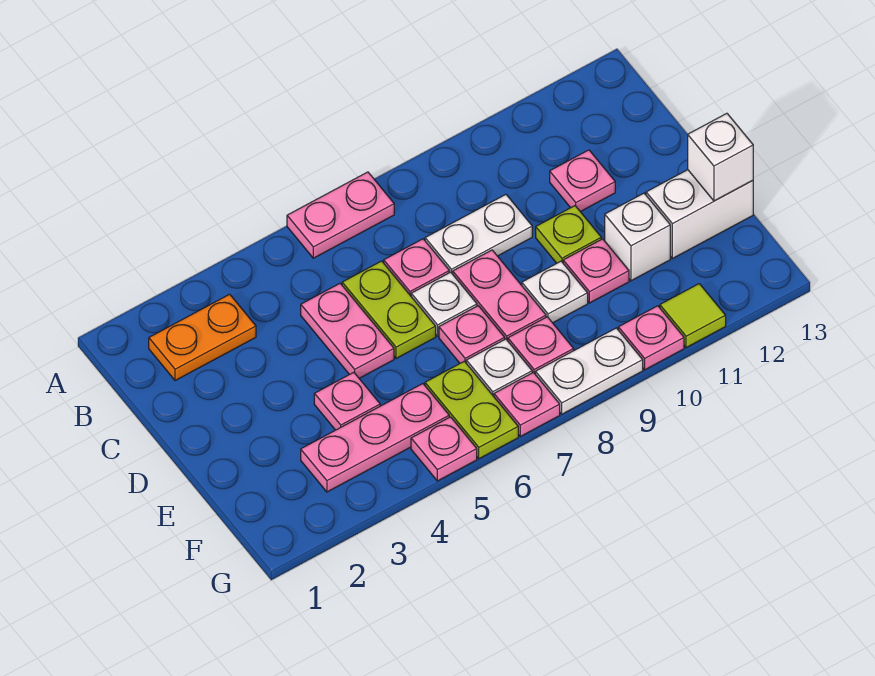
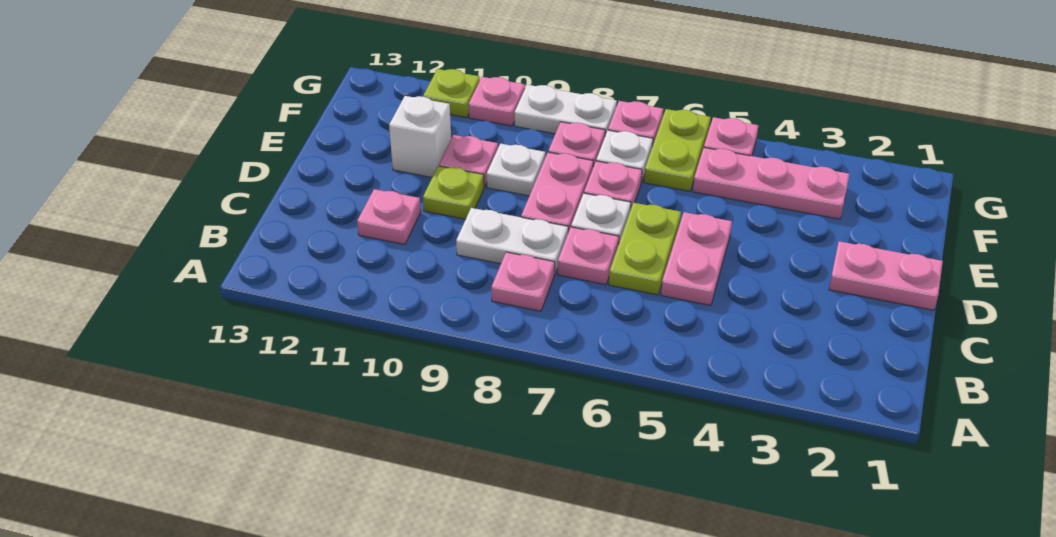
pink 1x2 plate [287,172,394,258] -> pink 1x2 plate moved to [829,241,943,310]
orange 1x2 plate [149,294,256,381] -> none
pink 1x1 plate [314,372,380,430] -> pink 1x1 plate moved to [491,252,555,311]
white 1x2 brick [646,170,753,259] -> none
white 1x1 brick [688,113,753,201] -> none
lime 1x1 tile [660,284,726,348] -> lime 1x1 plate [423,69,480,118]

